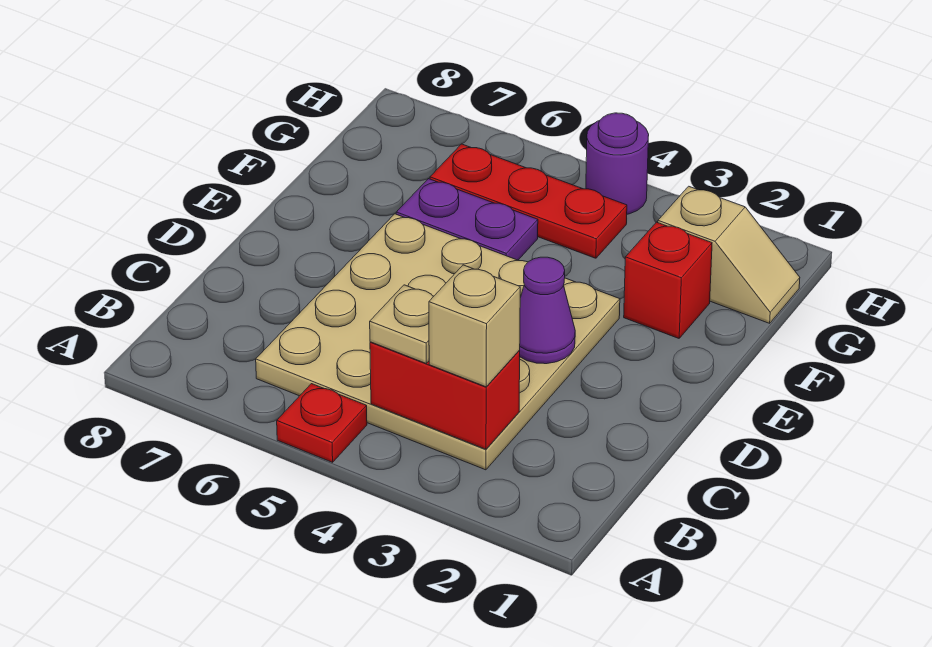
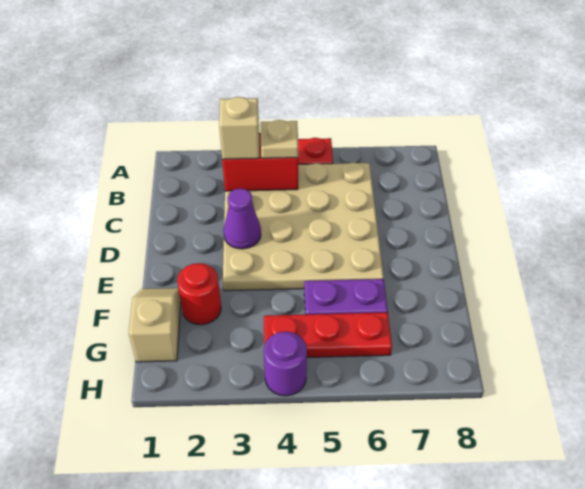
red 1x1 brick [624,222,712,338] -> red 1x1 round brick [177,263,221,325]
tan 1x2 slope [658,186,800,323] -> tan 1x2 slope turned to [129,288,181,362]

